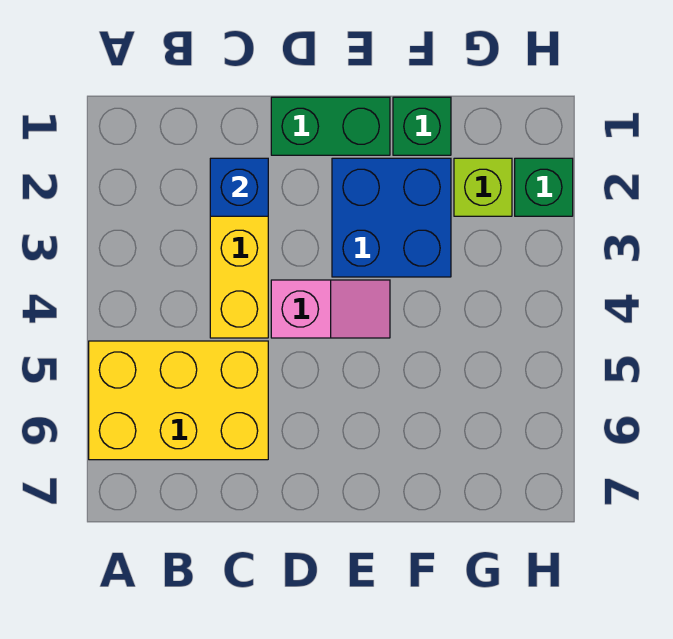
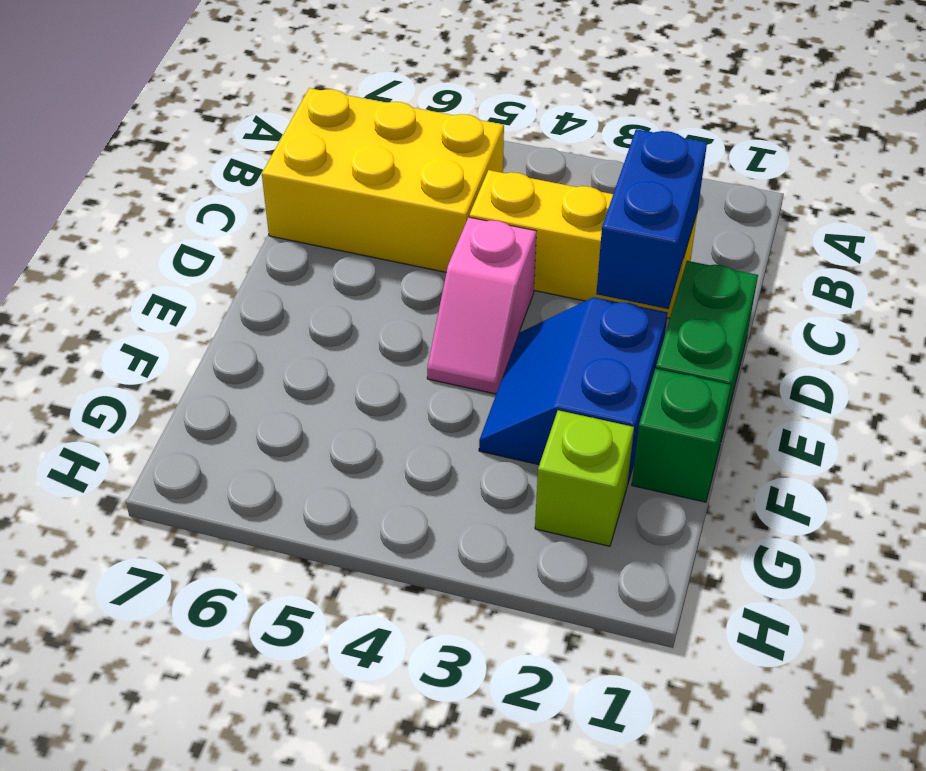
yellow 2x3 brick [89,341,268,460] -> yellow 2x3 brick turned to [262,88,504,272]
blue 1x1 brick [210,158,268,216] -> blue 1x2 brick [596,129,707,309]
blue 2x2 brick [332,158,451,277] -> blue 2x2 slope [479,297,668,485]
green 1x1 brick [515,158,573,216] -> none

